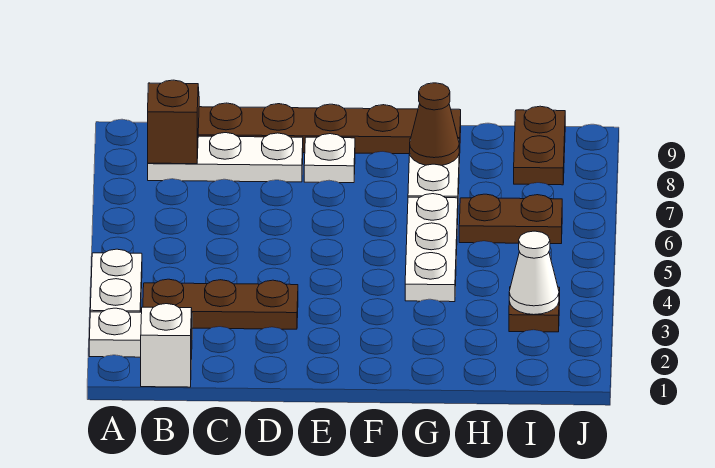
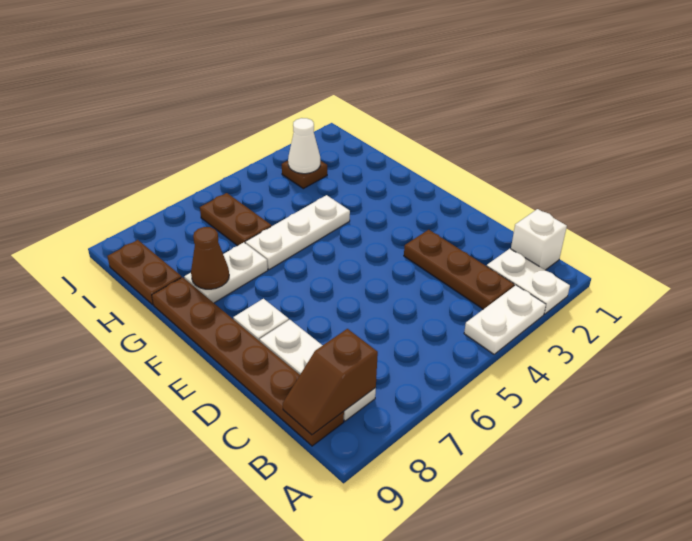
brown 1x2 plate [514,106,565,185] -> brown 1x2 plate turned to [107,240,182,305]

